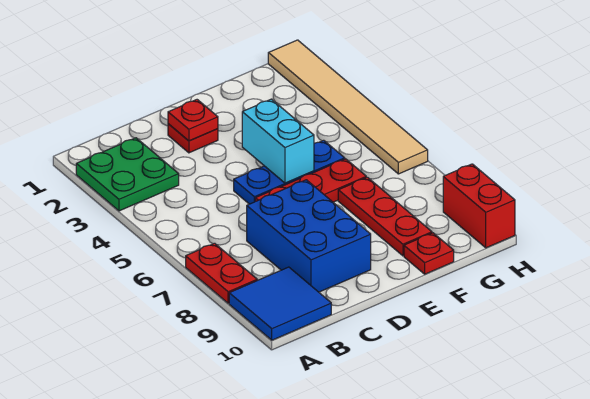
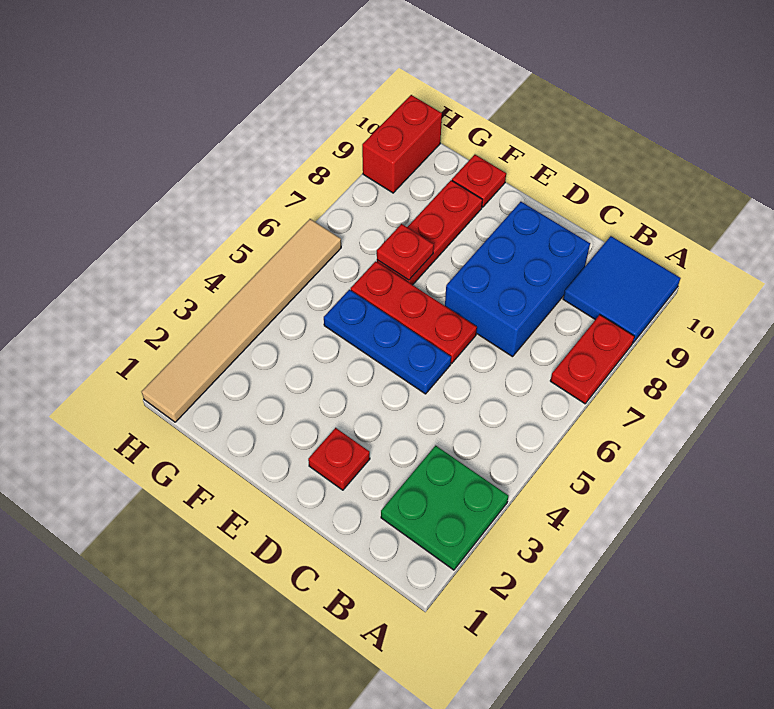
red 1x1 plate [168,100,218,141] -> red 1x1 plate moved to [377,224,434,280]
cyan 1x2 brick [242,99,314,183] -> none

